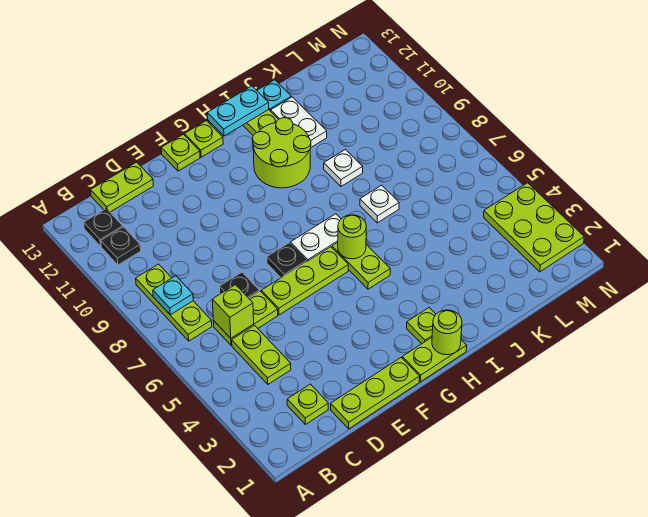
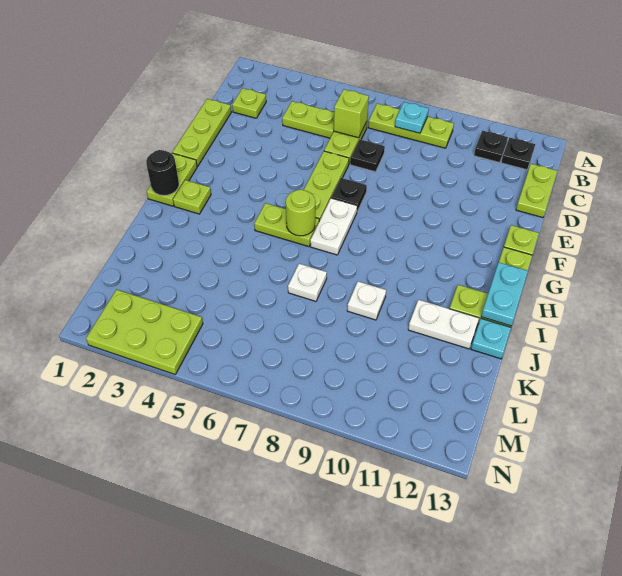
lime 1x1 round brick [432,310,462,355] -> black 1x1 round brick [146,150,179,195]
lime 2x2 round brick [253,118,311,188] -> none

